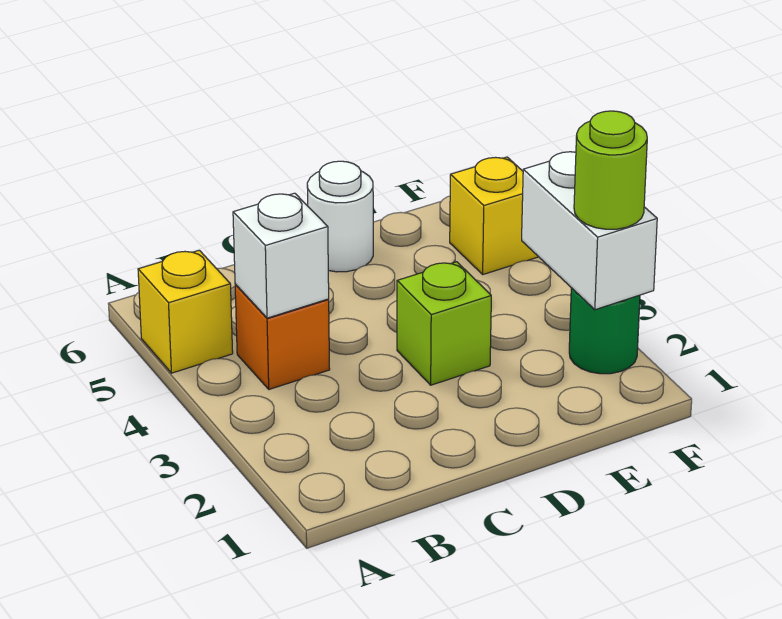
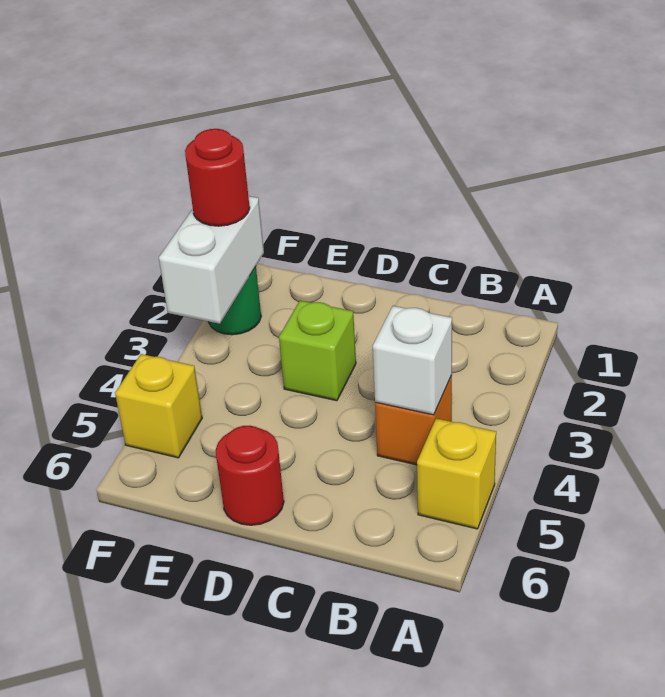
white 1x1 round brick [307,161,373,272] -> red 1x1 round brick [216,426,284,525]
lime 1x1 round brick [574,111,647,229] -> red 1x1 round brick [185,129,250,226]

